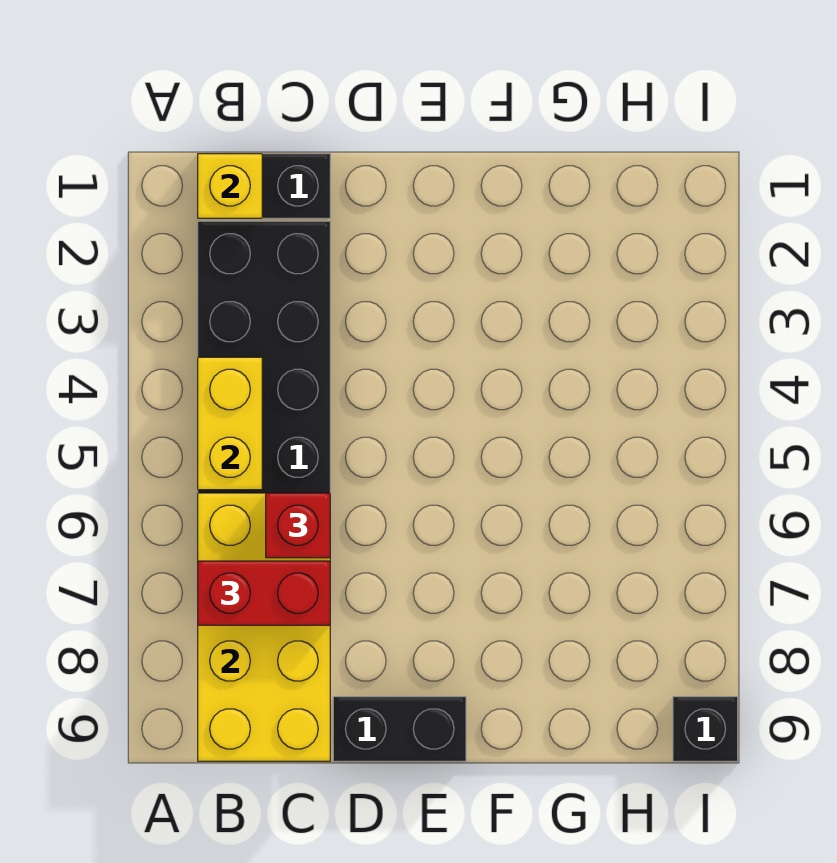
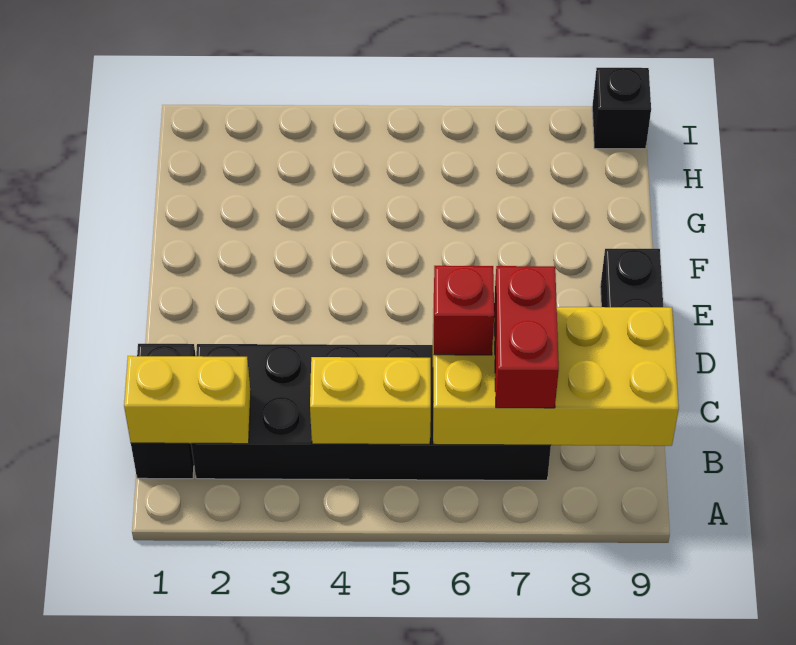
yellow 1x1 brick [198,154,262,218] -> yellow 1x2 brick [124,356,251,444]

